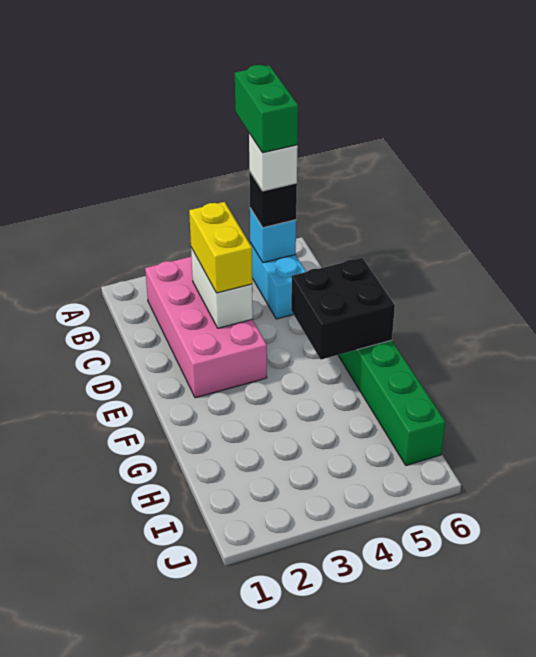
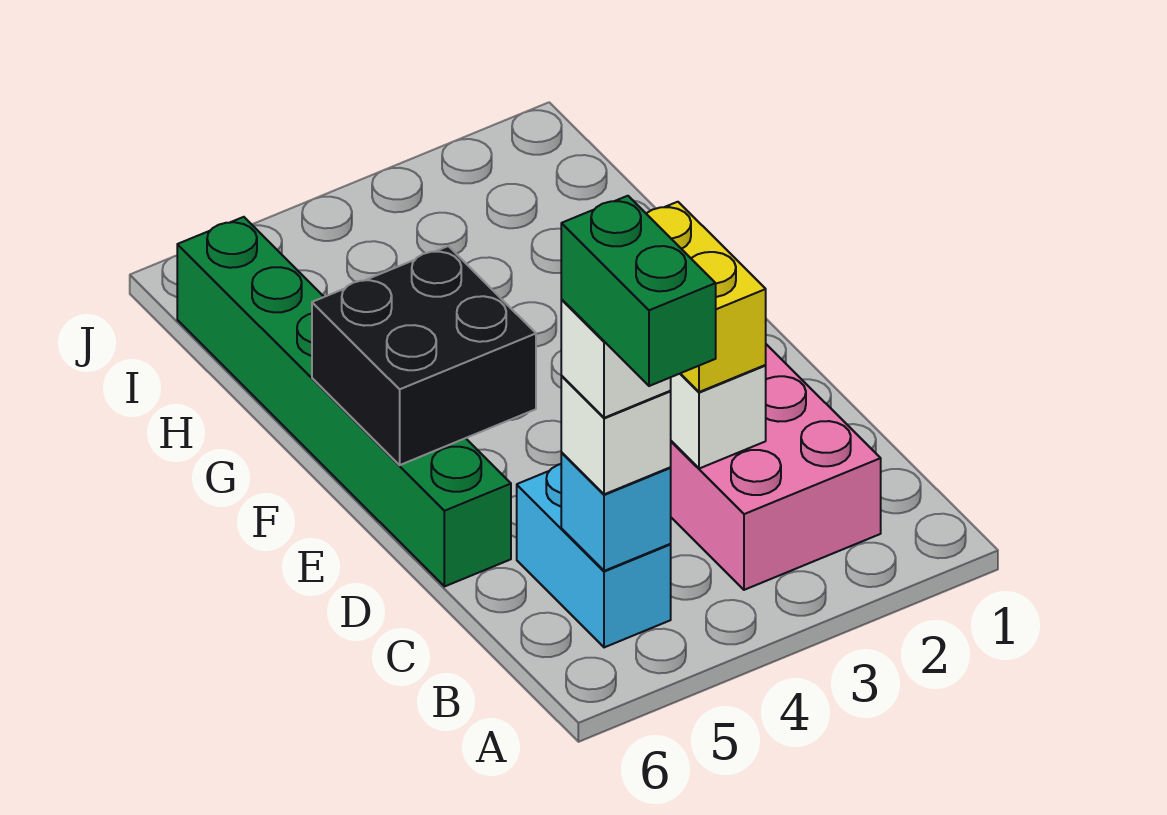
black 1x1 brick [249,171,297,228] -> white 1x1 brick [561,376,671,494]

